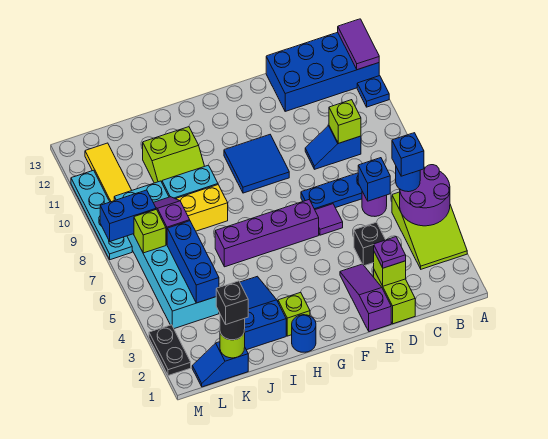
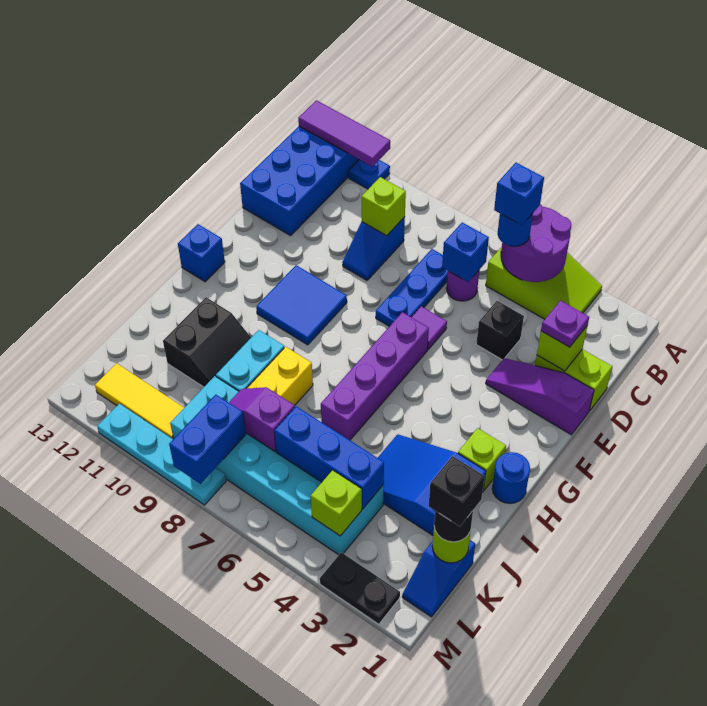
purple 1x2 tile [338,19,379,70] -> purple 1x3 tile [298,100,390,167]
none -> blue 1x1 brick [178,224,225,282]
lime 2x2 slope [143,127,205,183] -> black 2x2 slope [163,297,251,387]
lime 1x1 brick [134,209,166,253] -> lime 1x1 brick moved to [311,470,362,536]

